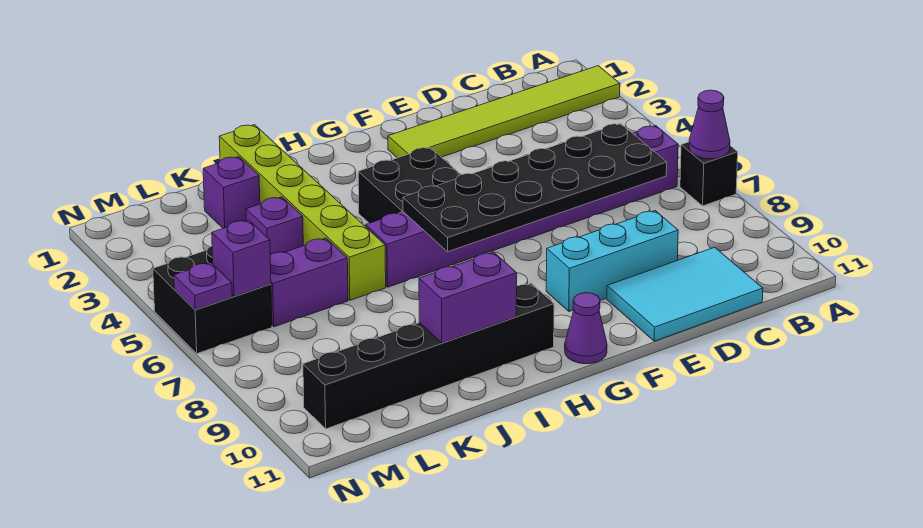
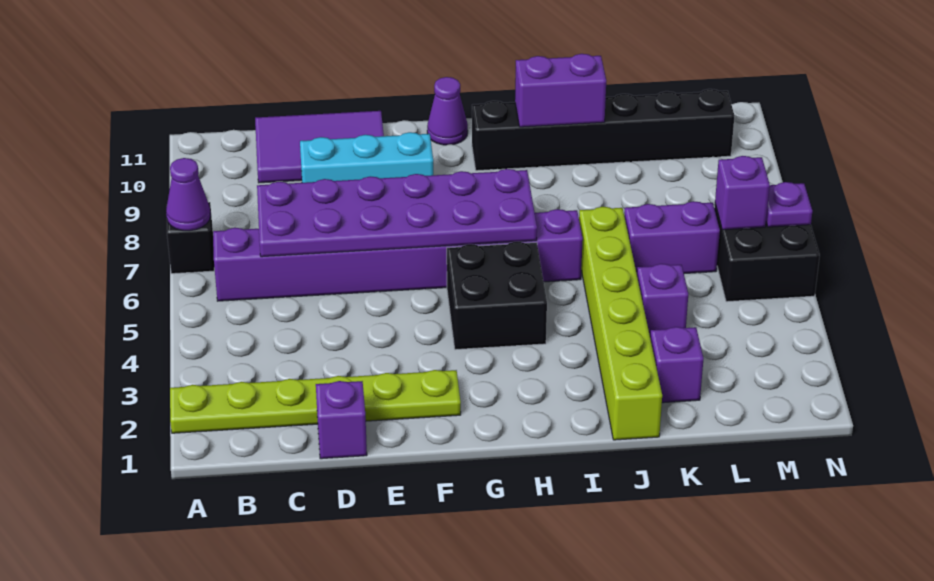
lime 1x6 tile [388,66,620,158] -> lime 1x6 plate [170,370,461,433]
black 2x6 plate [403,123,667,252] -> purple 2x6 plate [257,169,537,257]
cyan 2x3 tile [607,247,763,341] -> purple 2x3 tile [255,111,384,183]
none -> purple 1x1 brick [316,381,367,459]

